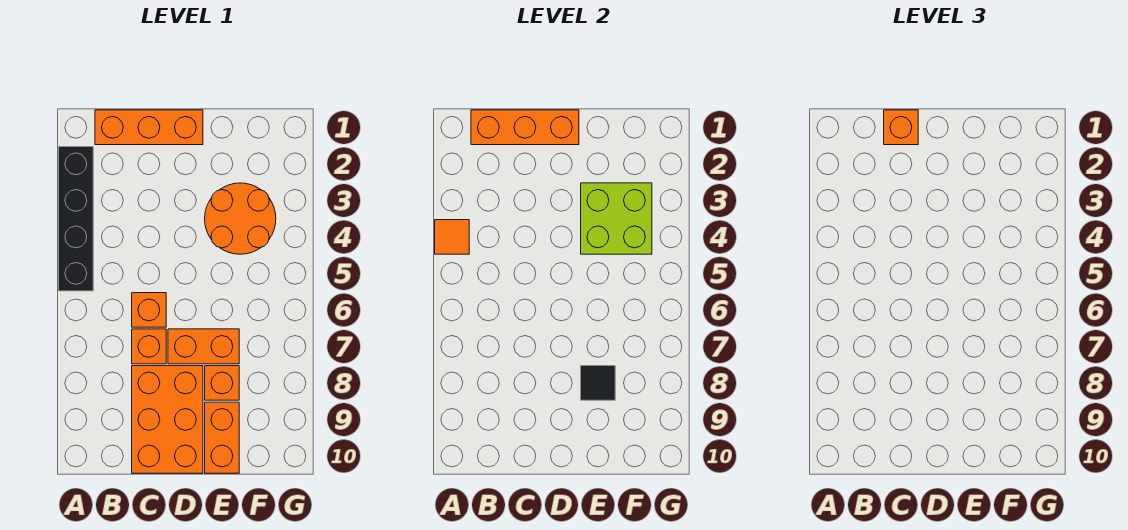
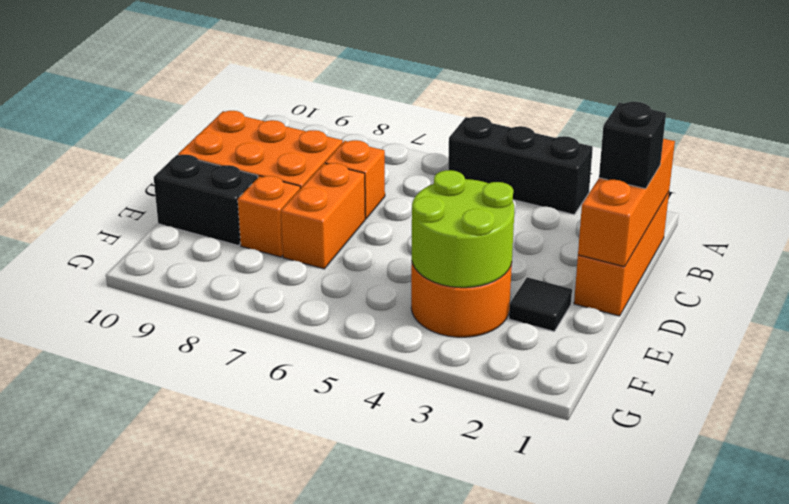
black 1x4 brick [59,147,93,291] -> black 1x3 brick [448,117,593,215]
orange 1x1 tile [435,220,469,254] -> none
orange 1x1 brick [884,110,918,145] -> black 1x1 brick [599,102,666,189]
orange 1x1 brick [132,293,166,327] -> none
lime 2x2 brick [581,183,652,254] -> lime 2x2 round brick [412,170,514,288]
black 1x1 tile [581,366,615,400] -> black 1x1 tile moved to [509,277,572,331]
orange 1x2 brick [205,402,239,473] -> black 1x2 brick [154,155,258,246]

